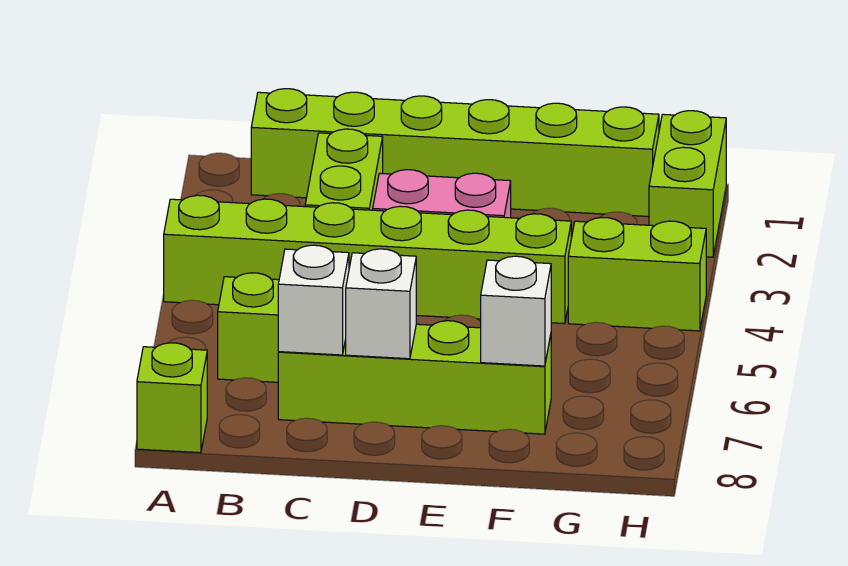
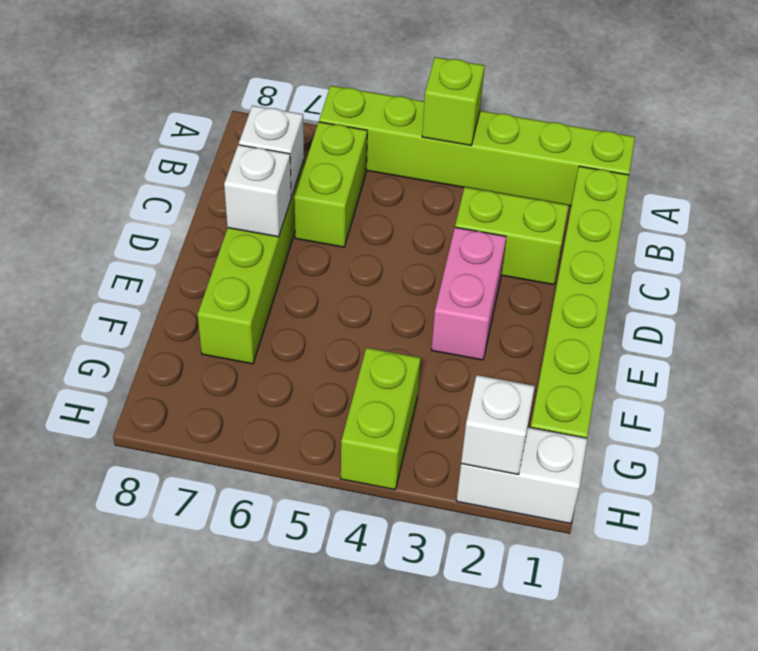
lime 1x6 brick [164,195,571,324] -> lime 1x6 brick turned to [319,86,635,206]
lime 1x1 brick [137,343,207,453] -> lime 1x1 brick moved to [422,57,485,145]
white 1x1 brick [481,256,551,366] -> white 1x1 brick moved to [461,375,535,475]
lime 1x2 brick [649,111,726,257] -> white 1x2 brick [457,427,587,524]

